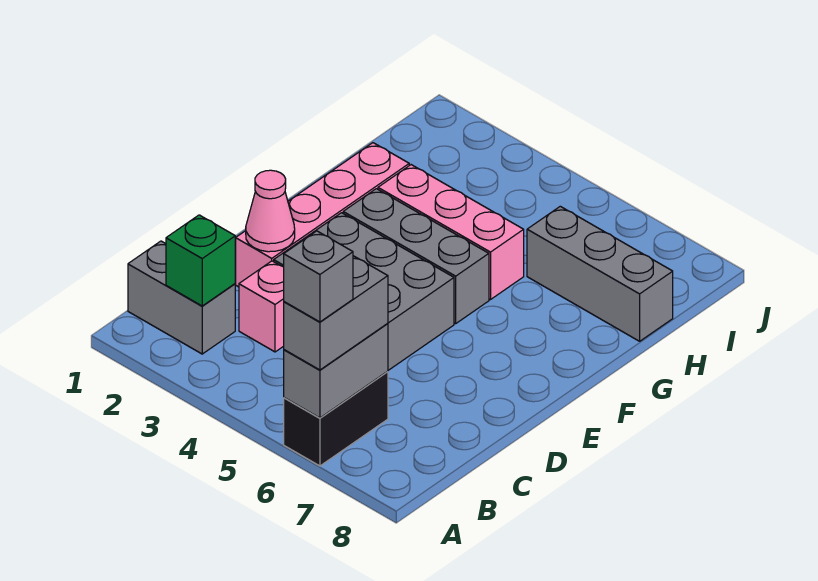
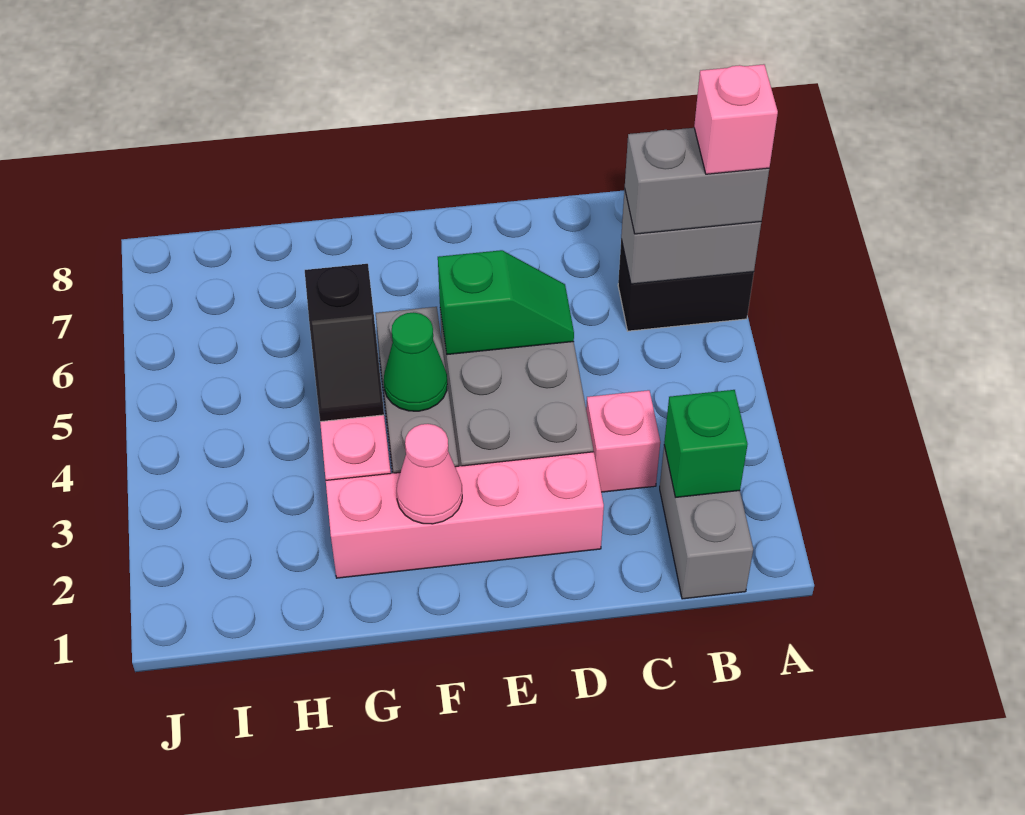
grey 1x1 brick [284,231,353,322] -> pink 1x1 brick [694,64,778,174]
pink 1x1 cone [246,170,295,252] -> pink 1x1 cone moved to [396,424,462,524]
none -> green 1x2 slope [438,250,574,355]
none -> green 1x1 cone [384,312,447,411]
none -> black 1x2 slope [305,264,384,422]
grey 1x3 brick [527,206,673,341] -> none

